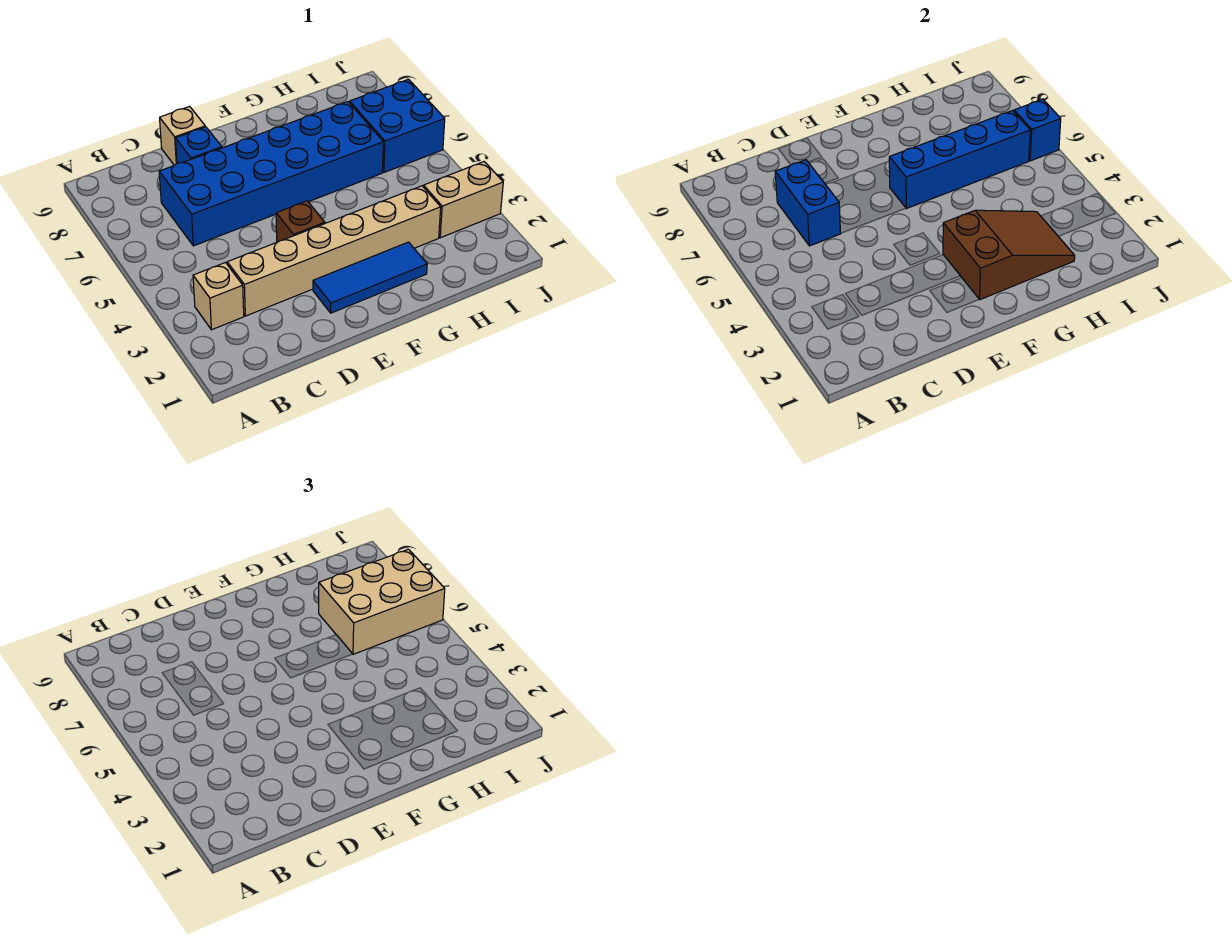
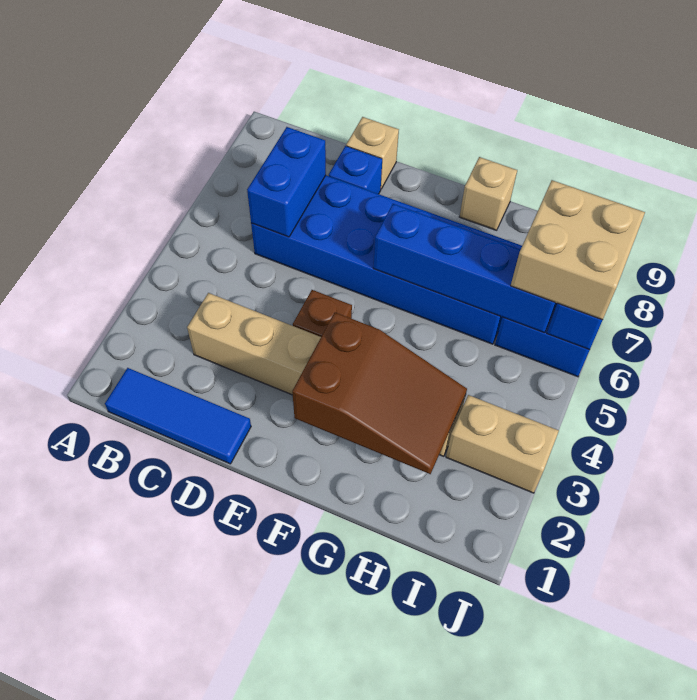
tan 1x1 brick [193,263,244,330] -> tan 1x1 brick moved to [460,157,517,230]
blue 1x3 tile [313,242,427,313] -> blue 1x3 tile moved to [105,368,251,464]
tan 2x3 brick [319,549,445,654] -> tan 2x2 brick [511,180,645,320]

